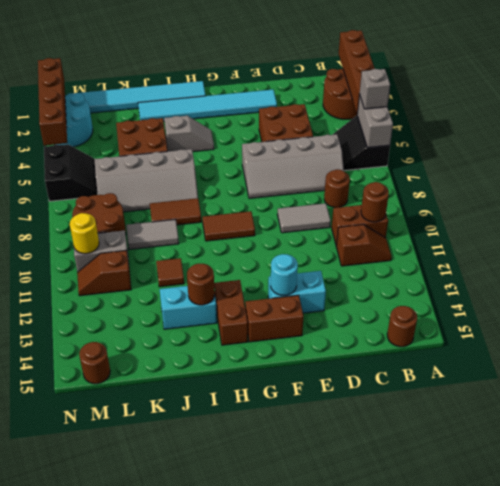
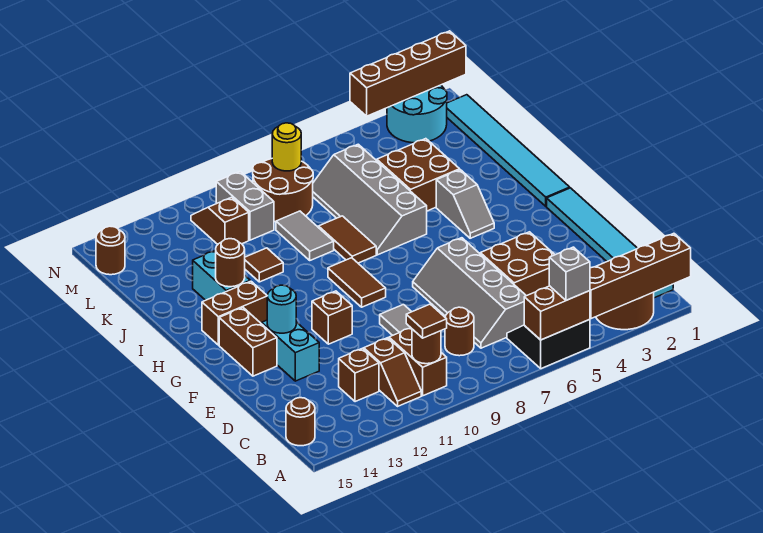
grey 1x2 brick [357,94,393,148] -> brown 1x2 brick [524,286,590,340]
none -> brown 1x1 tile [406,304,447,338]
none -> brown 1x1 brick [339,348,379,402]
cyan 1x6 tile [138,90,277,121] -> cyan 1x6 tile moved to [547,188,673,298]
none -> brown 1x1 brick [312,291,352,344]
black 2x2 slope [44,144,97,201] -> none
yellow 1x1 round brick [70,213,99,254] -> yellow 1x1 round brick moved to [272,123,301,171]

